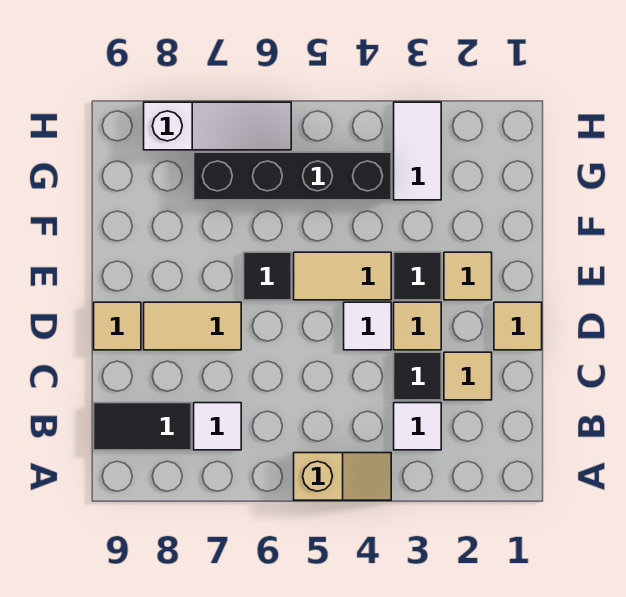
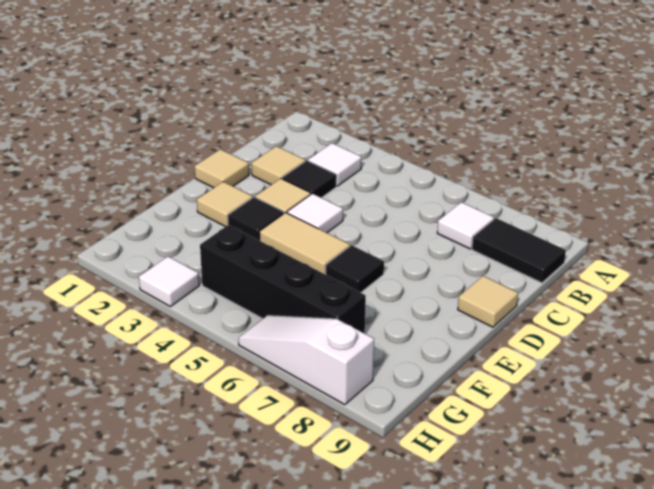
tan 1x2 slope [294,453,391,500] -> none
tan 1x2 tile [144,302,241,350] -> none
white 1x2 tile [394,102,441,200] -> white 1x1 tile [139,257,199,307]

